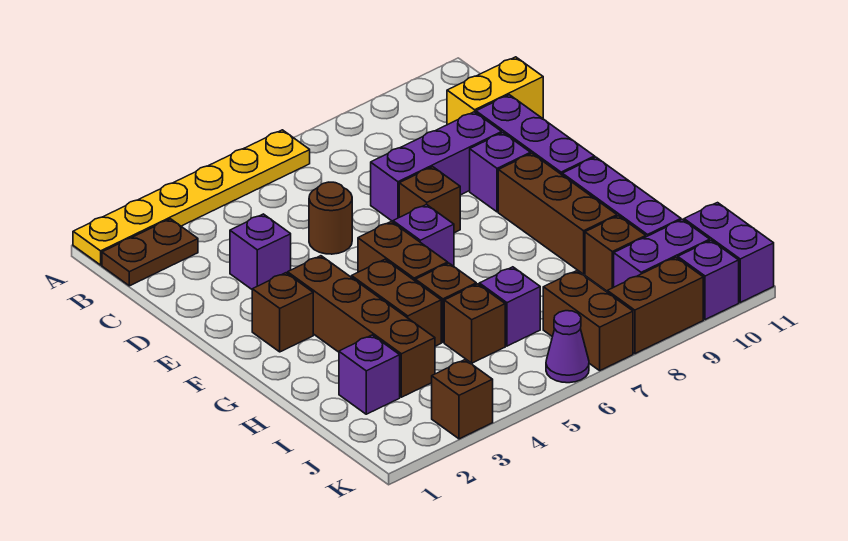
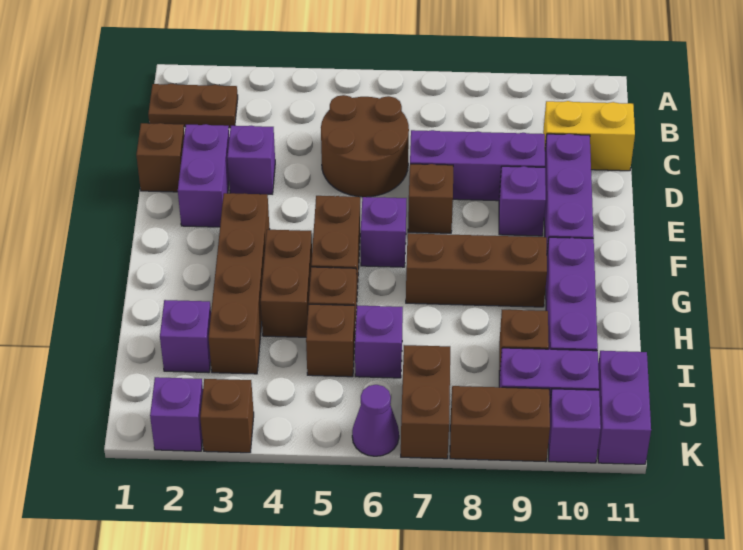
yellow 1x6 plate [73,130,310,265] -> none
none -> purple 1x2 brick [178,124,229,227]
brown 1x1 round brick [309,182,352,254] -> brown 2x2 round brick [321,95,409,197]
brown 1x1 brick [252,273,313,352] -> brown 1x1 brick moved to [136,123,184,192]
brown 1x3 brick [498,153,617,274] -> brown 1x3 brick turned to [406,233,547,307]
none -> purple 1x1 brick [150,377,203,451]

